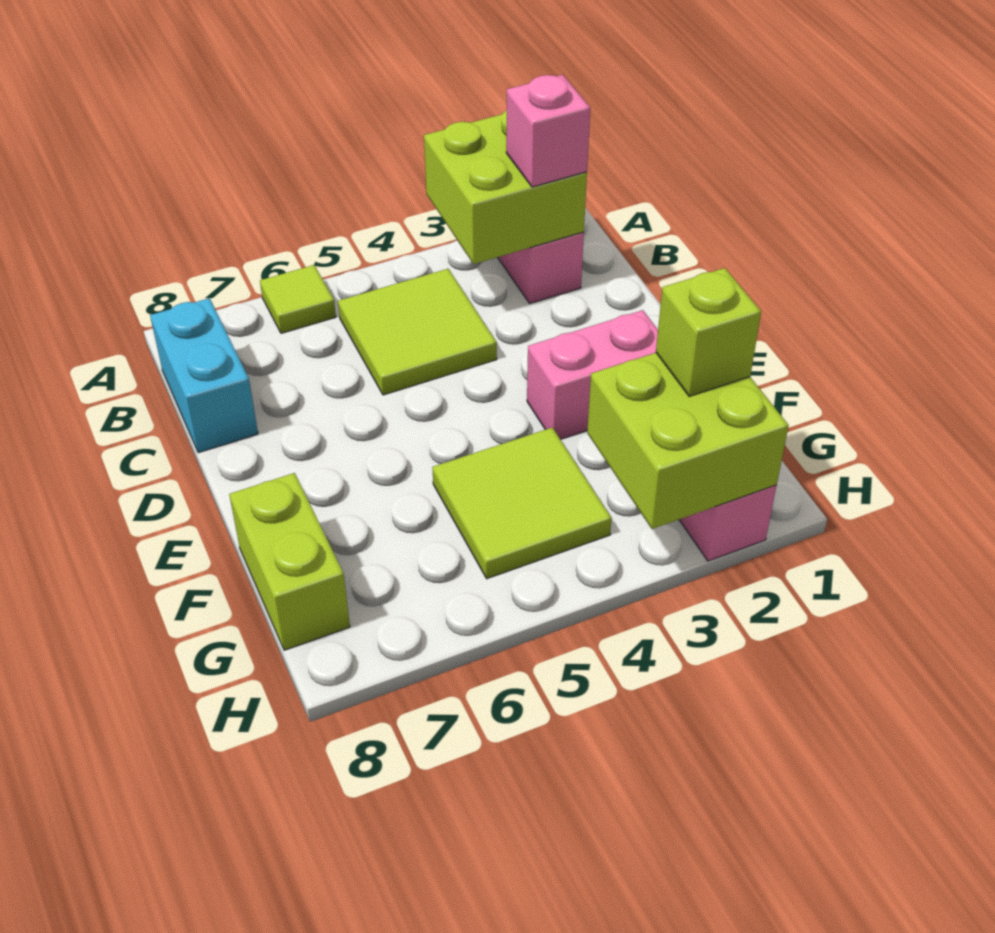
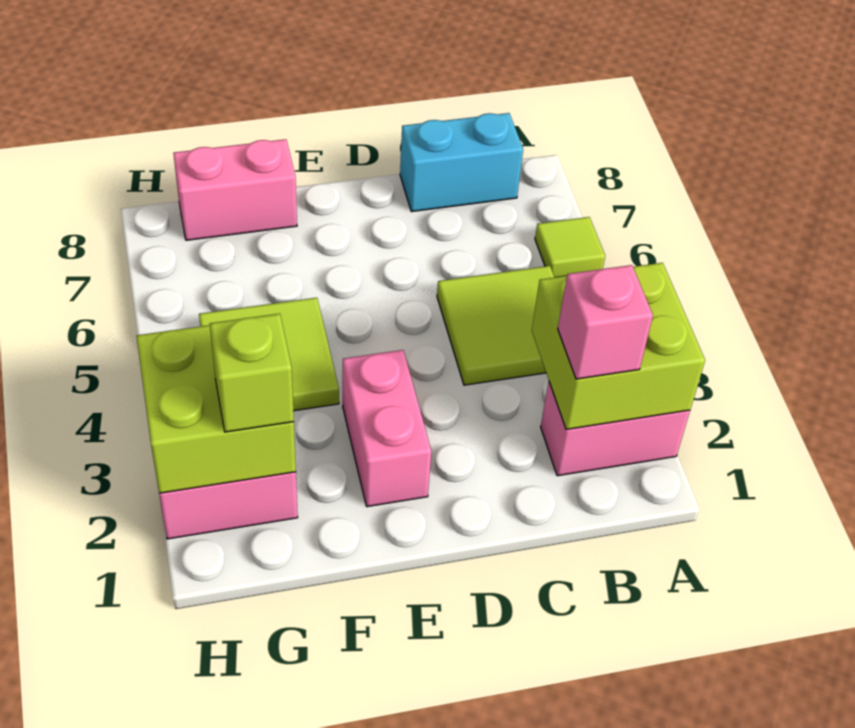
lime 1x2 brick [229,473,350,650] -> pink 1x2 brick [173,139,297,240]

